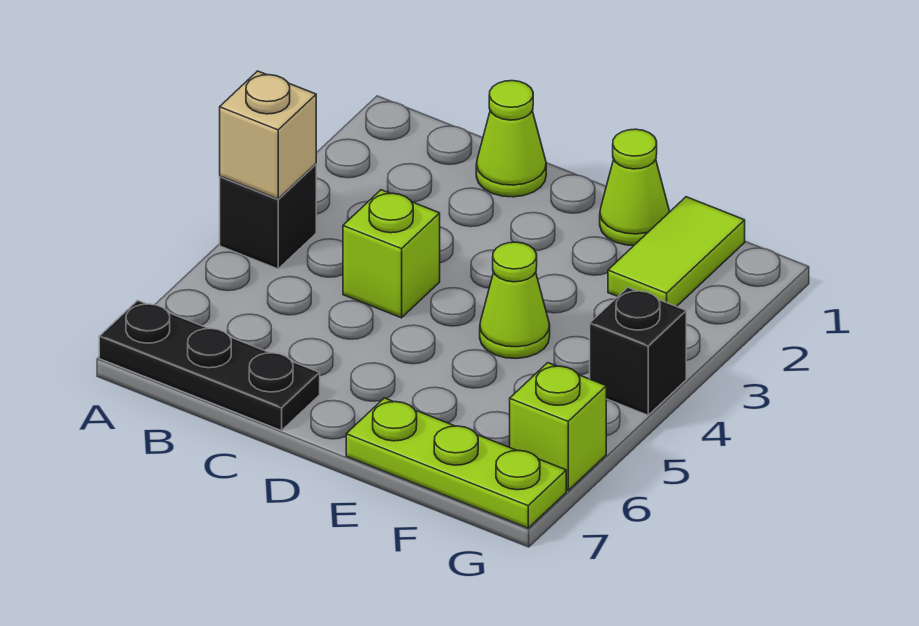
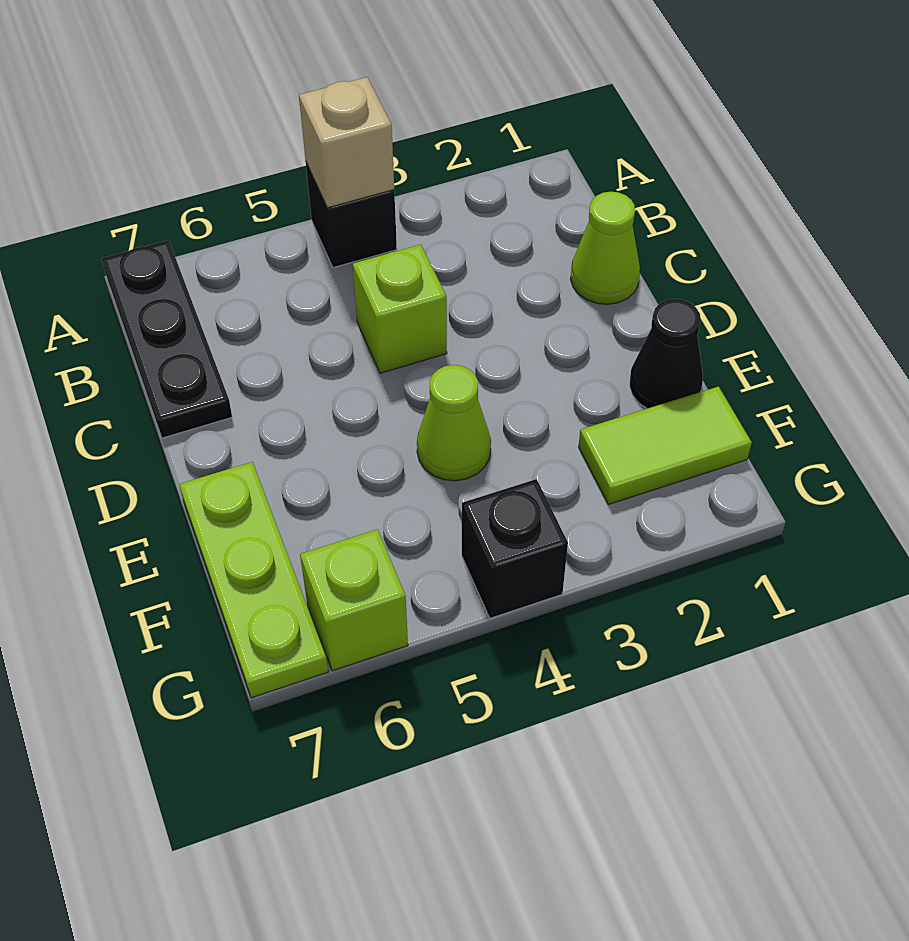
lime 1x1 cone [600,129,670,245] -> black 1x1 cone [630,299,703,409]

